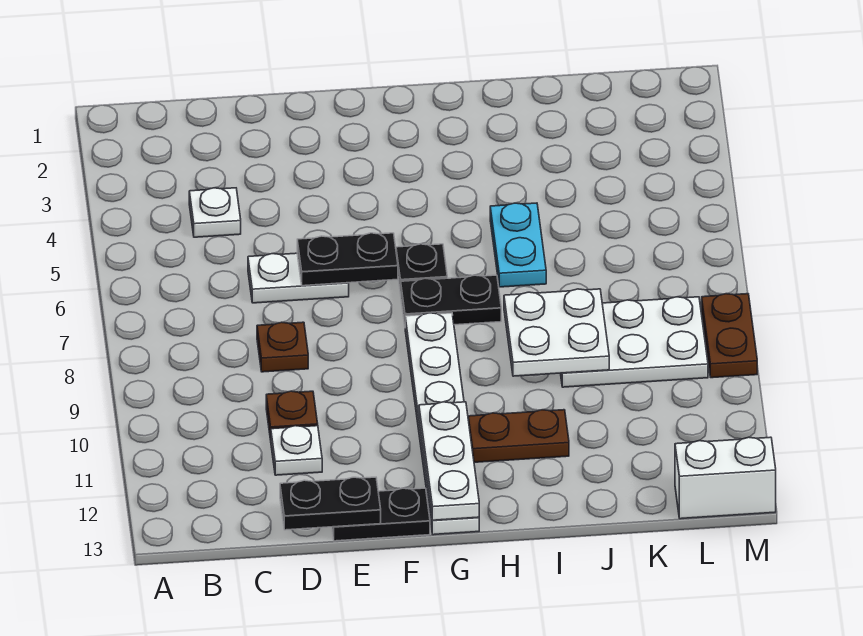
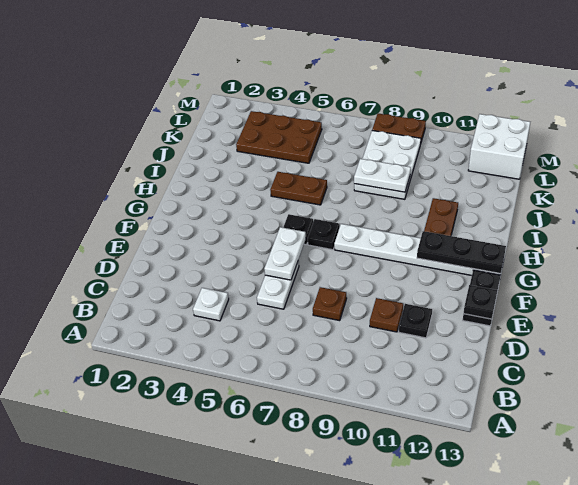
white 1x1 plate [271,426,322,475] -> black 1x1 plate [399,304,432,338]
black 1x2 plate [280,477,381,530] -> black 1x1 plate [464,285,497,319]
black 1x2 plate [297,233,398,286] -> white 1x2 plate [264,227,306,280]
black 1x2 plate [401,275,501,325] -> black 1x1 plate [308,219,340,250]
white 1x3 plate [419,402,479,520] -> black 1x3 plate [417,231,506,274]
cyan 1x2 plate [490,203,546,287] -> brown 1x2 plate [270,172,327,205]
white 2x2 plate [504,289,609,376] -> white 1x2 plate [354,159,411,192]
none -> brown 2x3 plate [236,111,322,163]
white 1x2 brick [675,437,776,519] -> white 2x2 brick [468,114,530,179]

